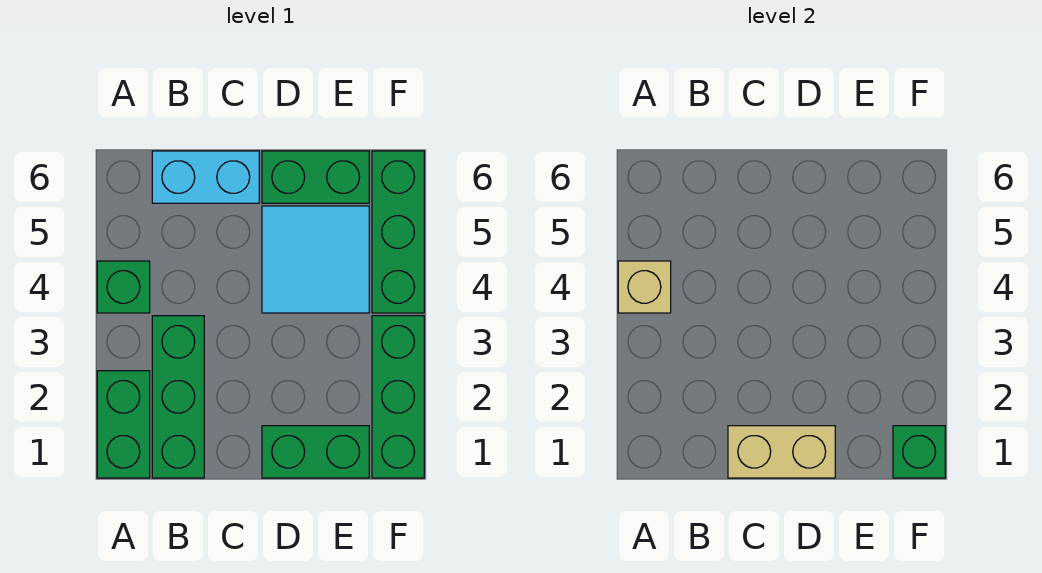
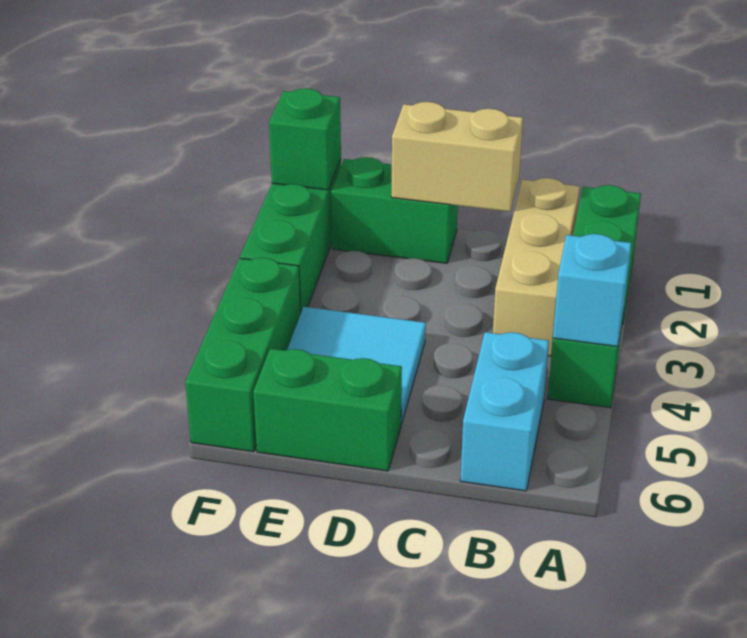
tan 1x1 brick [618,261,671,313] -> cyan 1x1 brick [553,234,631,347]
green 1x3 brick [152,316,204,478] -> tan 1x3 brick [493,178,580,356]
cyan 1x2 brick [152,151,259,203] -> cyan 1x2 brick turned to [460,332,549,491]

